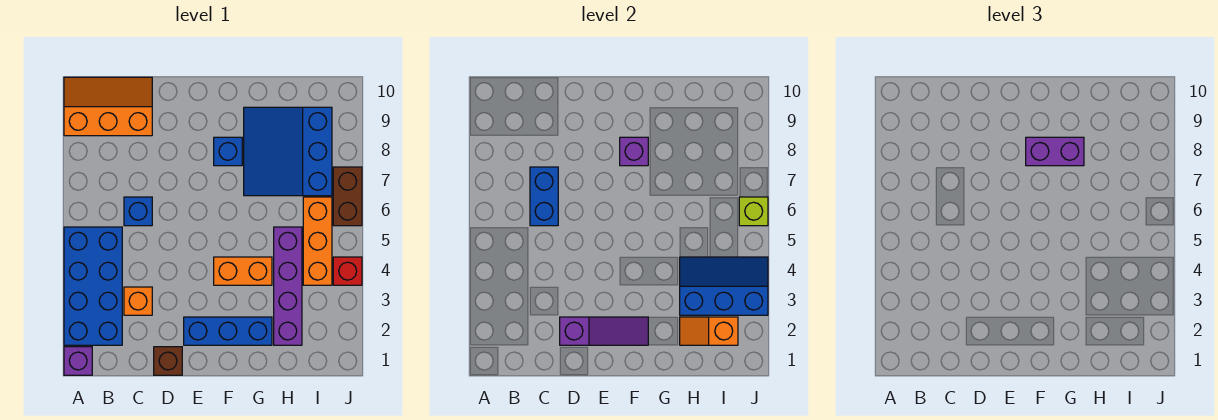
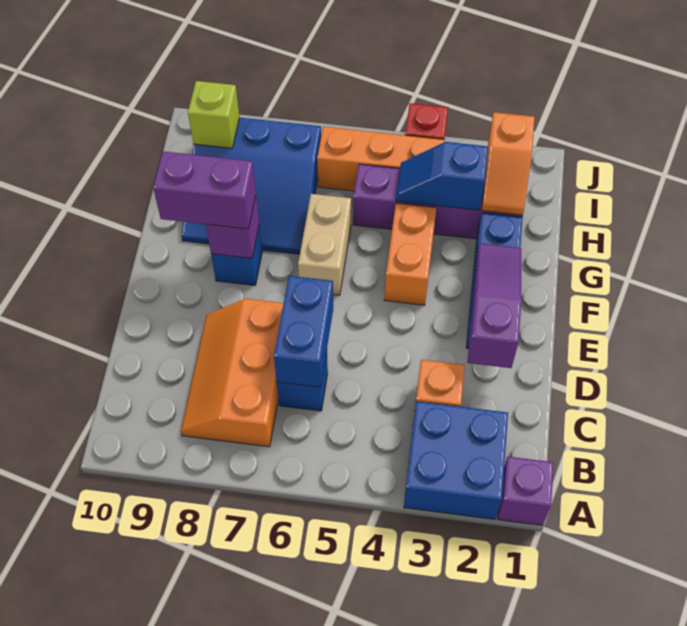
blue 2x4 brick [64,227,122,345] -> blue 2x2 brick [404,401,508,519]
orange 2x3 slope [64,77,152,136] -> orange 2x3 slope moved to [181,299,284,447]
blue 1x2 brick [530,167,558,226] -> blue 1x2 brick turned to [274,276,333,387]
brown 1x1 brick [154,347,182,375] -> none
none -> tan 1x2 brick [298,194,351,295]
purple 1x2 brick [1026,137,1084,166] -> purple 1x2 brick turned to [153,151,256,229]
blue 2x3 slope [680,257,768,315] -> blue 1x2 slope [396,142,488,210]
brown 1x2 brick [333,167,362,226] -> none
lime 1x1 brick [739,197,768,226] -> lime 1x1 brick moved to [188,81,240,148]

